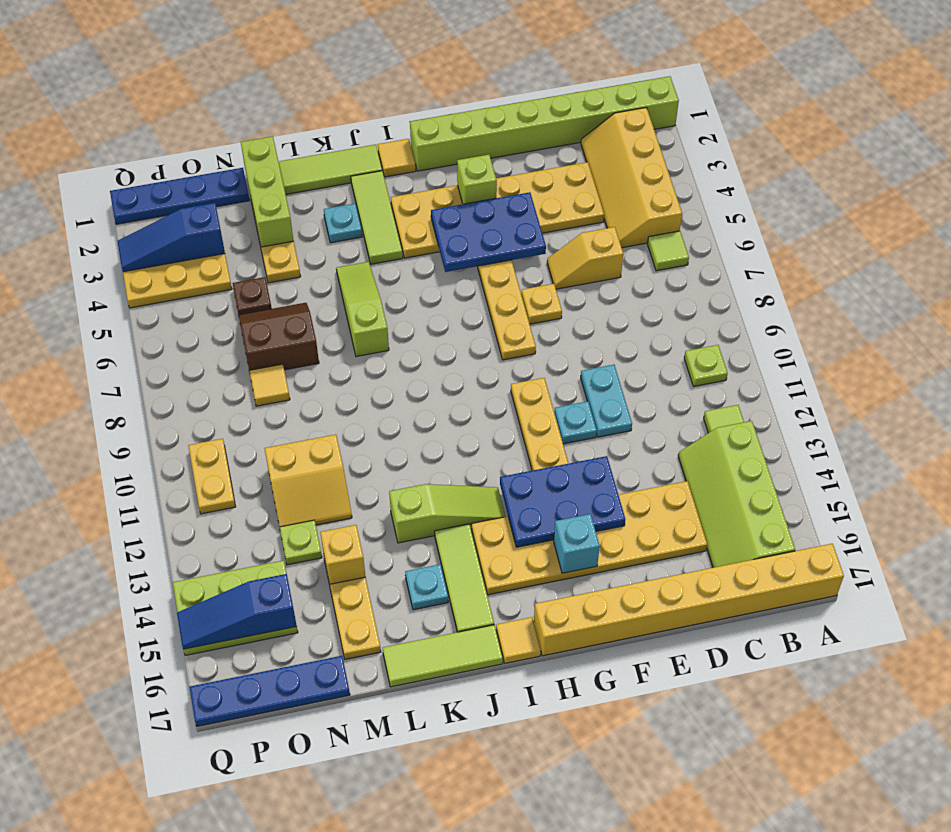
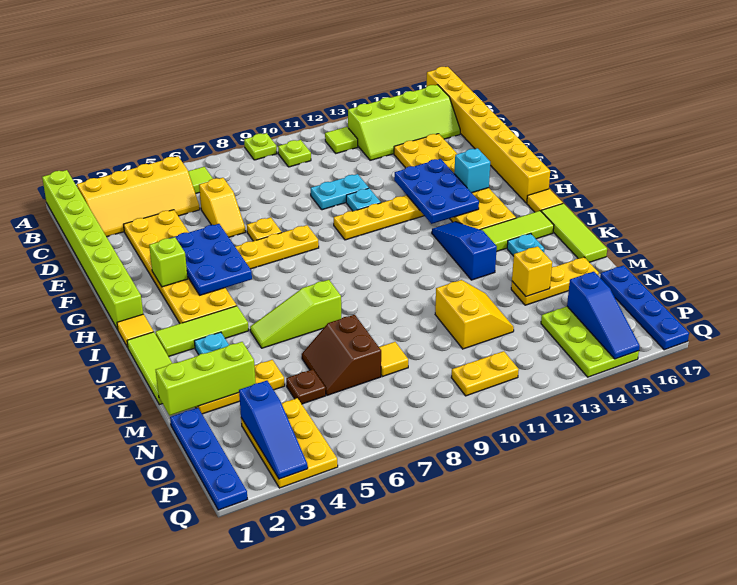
lime 1x3 slope [389,484,506,543] -> blue 1x3 slope [432,222,497,280]
lime 1x1 plate [280,520,322,565] -> lime 1x1 plate moved to [244,133,277,160]

